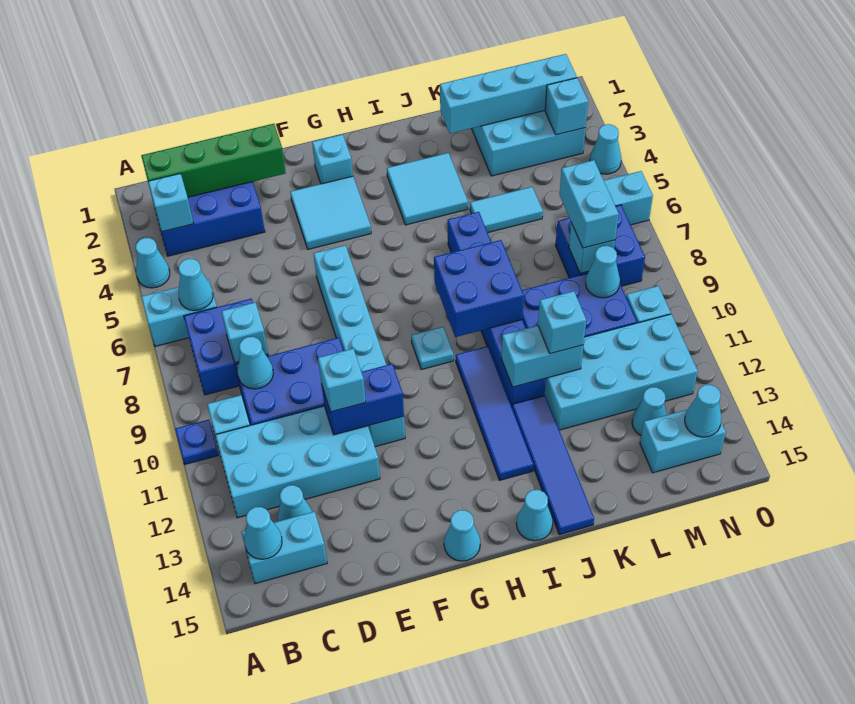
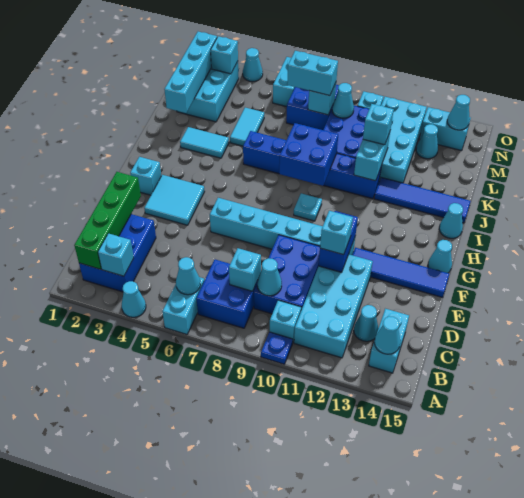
cyan 2x2 tile [387,153,468,225] -> cyan 1x2 tile [180,127,229,158]
blue 1x4 tile [456,346,533,480] -> blue 1x4 tile moved to [353,248,449,297]
cyan 1x2 brick [640,410,726,473] -> cyan 1x2 brick turned to [419,107,471,151]

